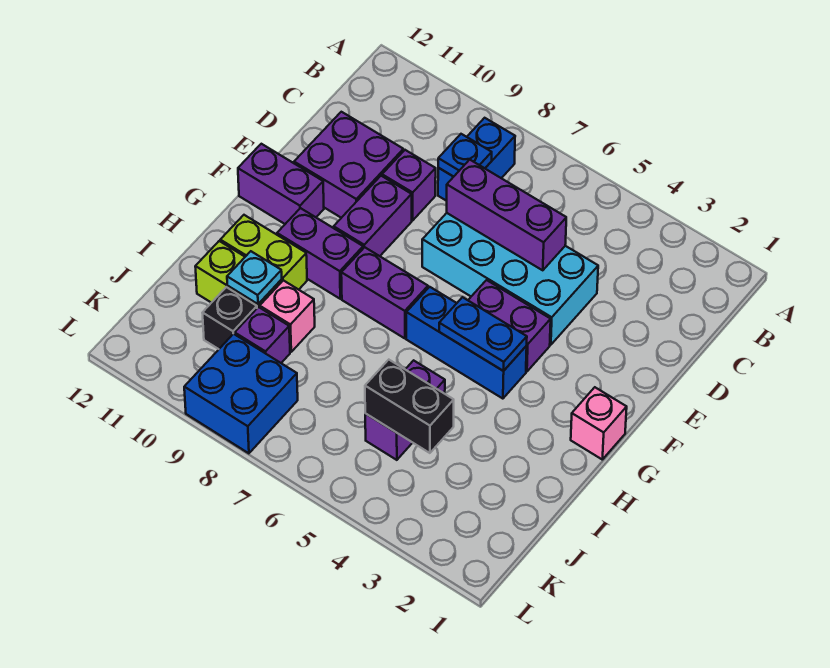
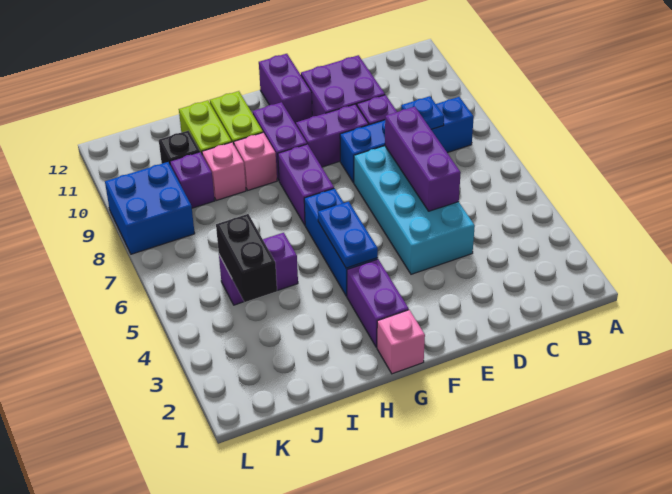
blue 1x2 brick [438,118,515,201] -> blue 1x4 brick [340,97,474,183]
purple 1x2 brick [468,280,551,372] -> purple 1x2 brick moved to [347,259,409,347]
none -> pink 1x1 brick [234,133,277,190]
cyan 1x1 plate [227,251,282,304] -> none

